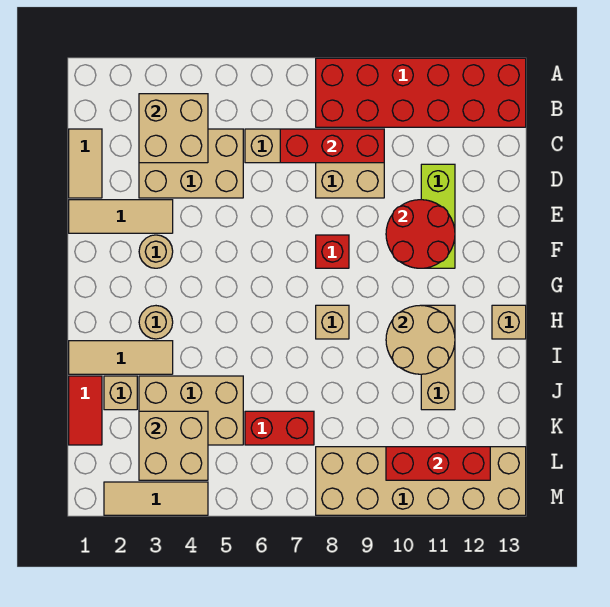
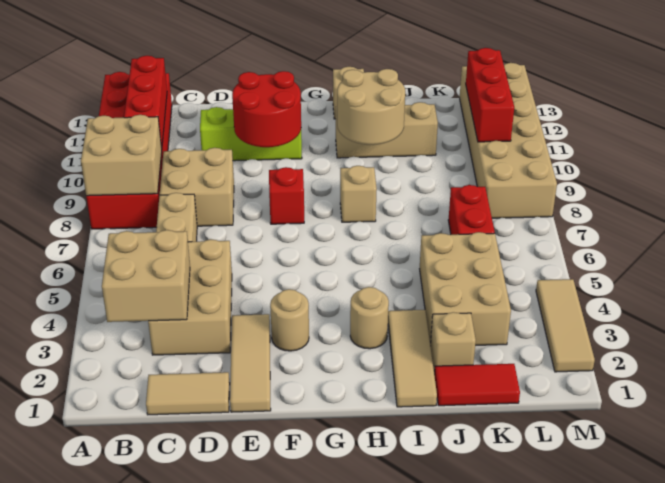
red 1x3 brick [280,129,384,163] -> red 1x3 brick moved to [124,56,167,149]
tan 2x2 brick [139,411,208,480] -> tan 2x2 brick moved to [81,115,162,196]

